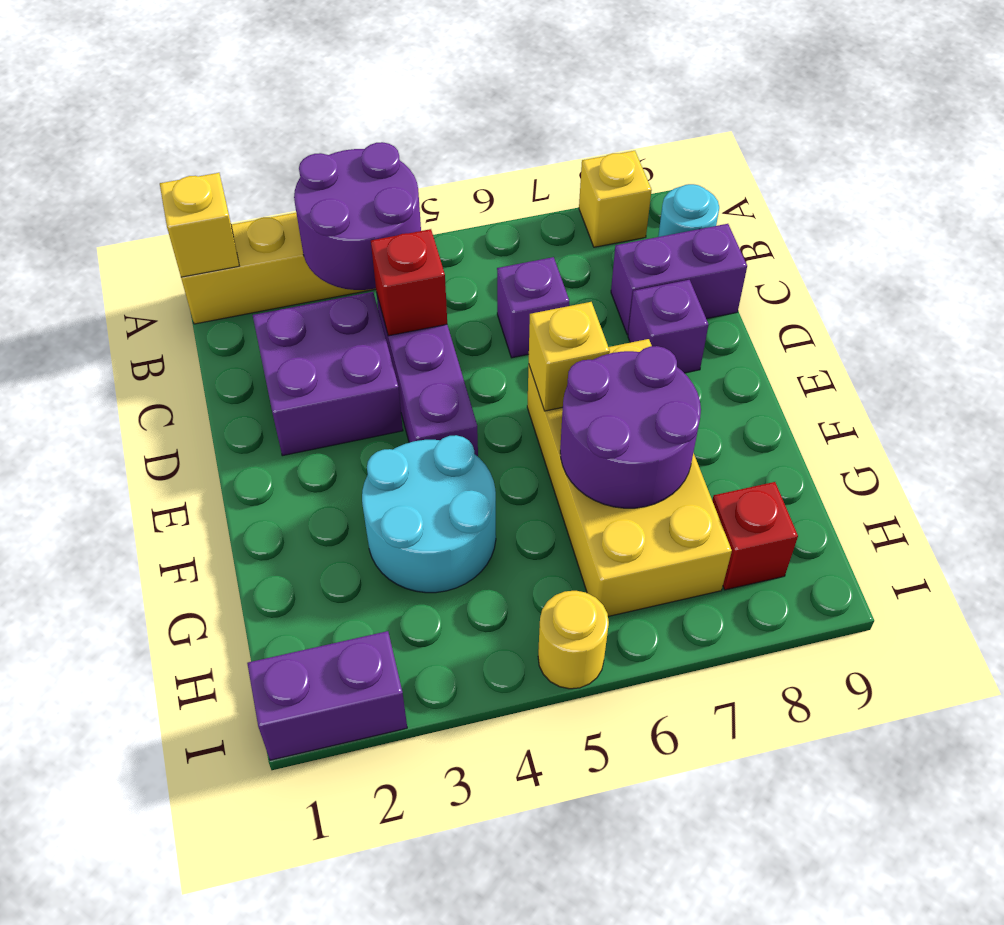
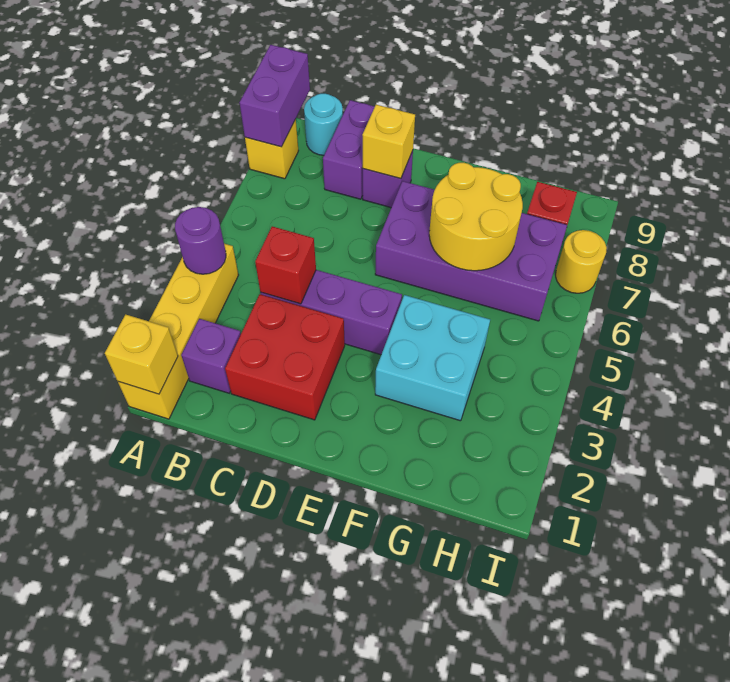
purple 2x2 round brick [294,142,421,290] -> purple 1x1 round brick [175,207,226,274]
purple 2x2 brick [253,292,403,456] -> red 2x2 brick [225,294,345,420]
purple 1x1 brick [497,257,569,358] -> purple 1x1 brick moved to [181,319,241,393]
yellow 2x4 brick [527,339,732,616] -> purple 2x4 brick [375,181,567,321]
yellow 1x1 brick [529,302,610,411] -> yellow 1x1 brick moved to [362,105,415,179]
cyan 2x2 round brick [362,435,496,593] -> cyan 2x2 brick [375,295,490,421]
purple 2x2 round brick [560,346,701,508] -> yellow 2x2 round brick [429,163,523,271]
purple 1x2 brick [247,631,407,760] -> purple 1x2 brick moved to [239,45,310,147]
yellow 1x1 round brick [538,591,609,689] -> yellow 1x1 round brick moved to [556,230,607,293]

